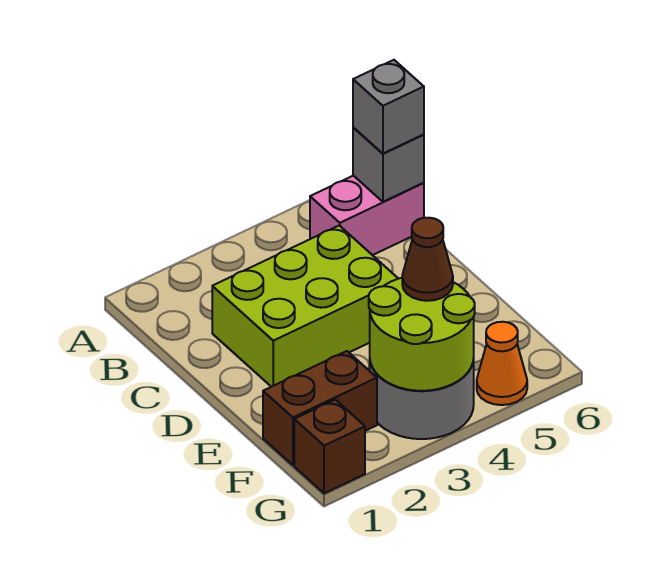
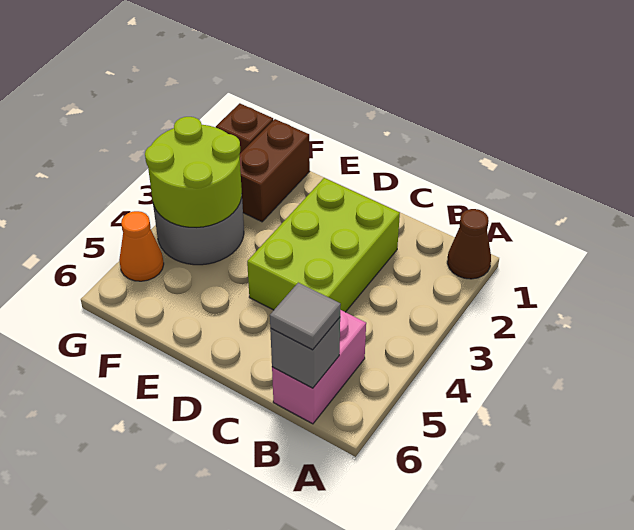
grey 1x1 brick [353,60,424,153] -> grey 1x1 tile [270,283,341,350]
brown 1x1 cone [402,218,453,301] -> brown 1x1 cone moved to [447,209,491,279]

